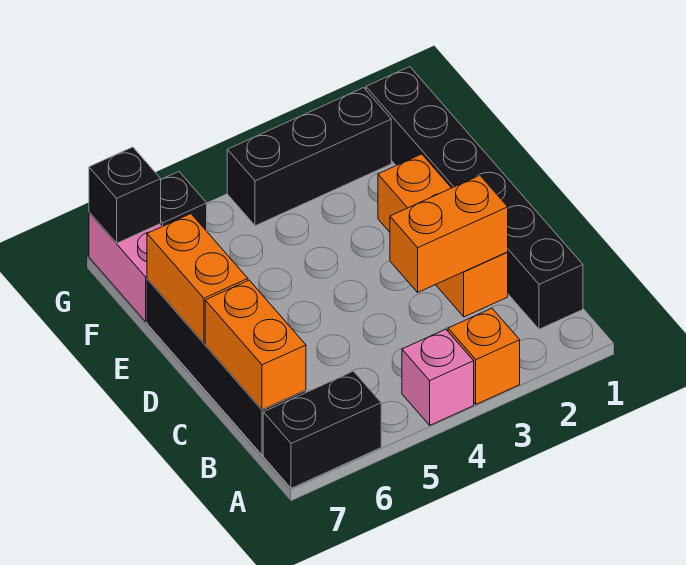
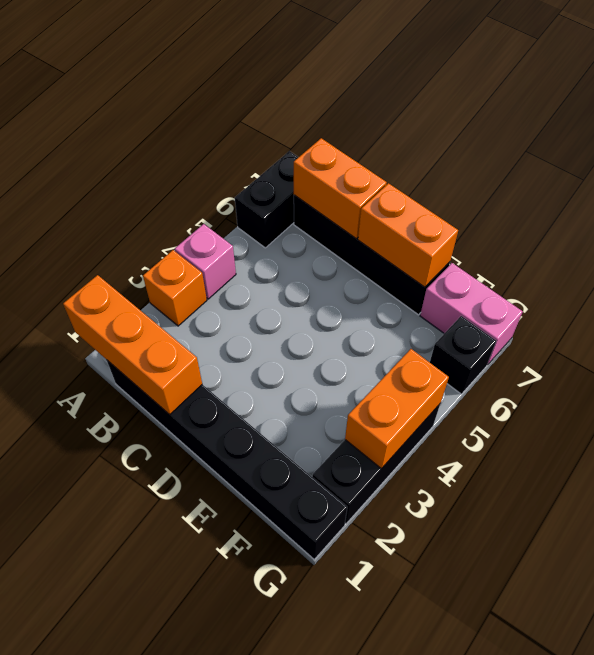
orange 1x3 brick [378,154,508,317] -> orange 1x3 brick moved to [63,275,202,415]
orange 1x2 brick [390,175,508,292] -> orange 1x2 brick moved to [345,349,449,468]
black 1x1 brick [89,147,161,243] -> none

